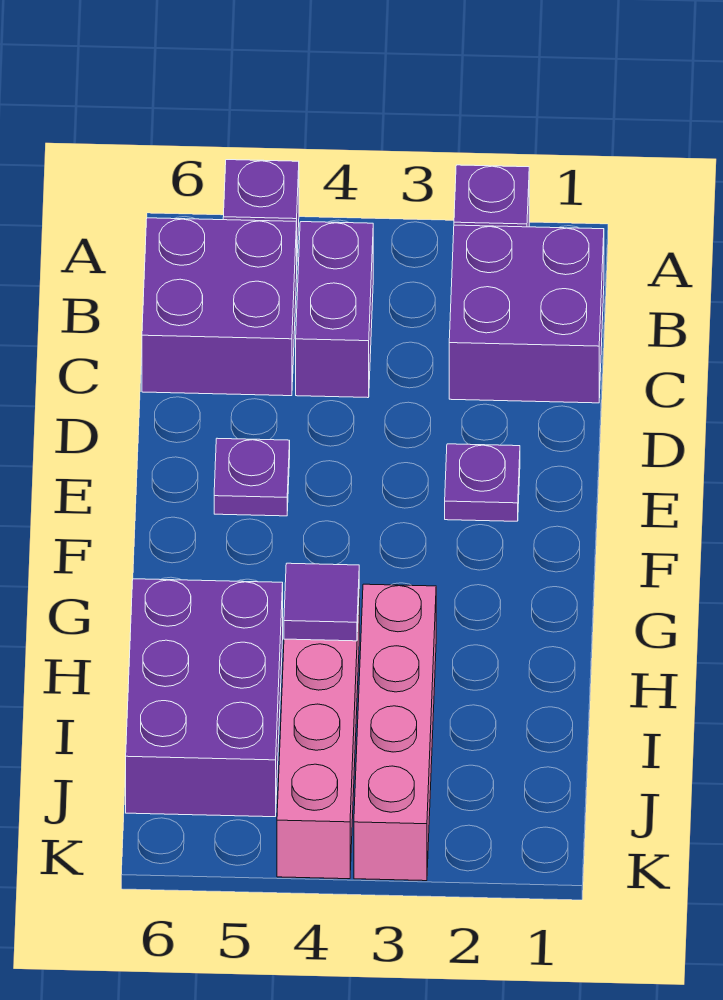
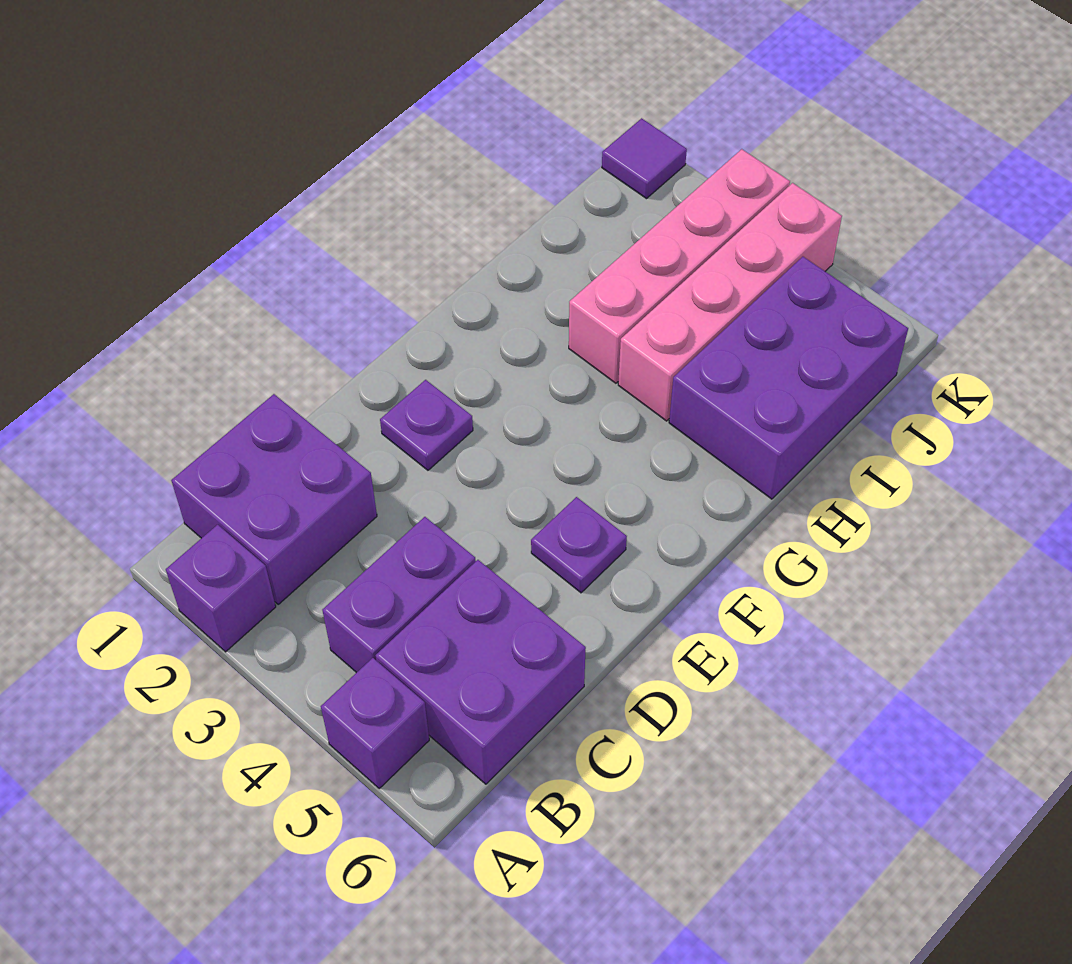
purple 1x1 tile [284,563,359,641] -> purple 1x1 tile moved to [602,118,687,199]

